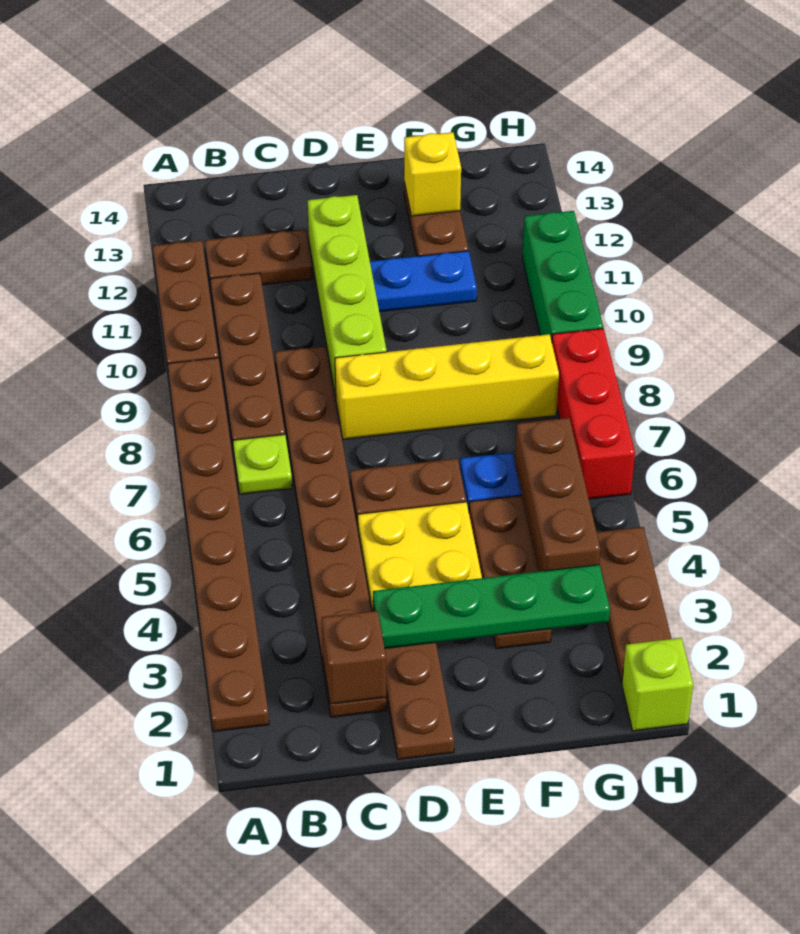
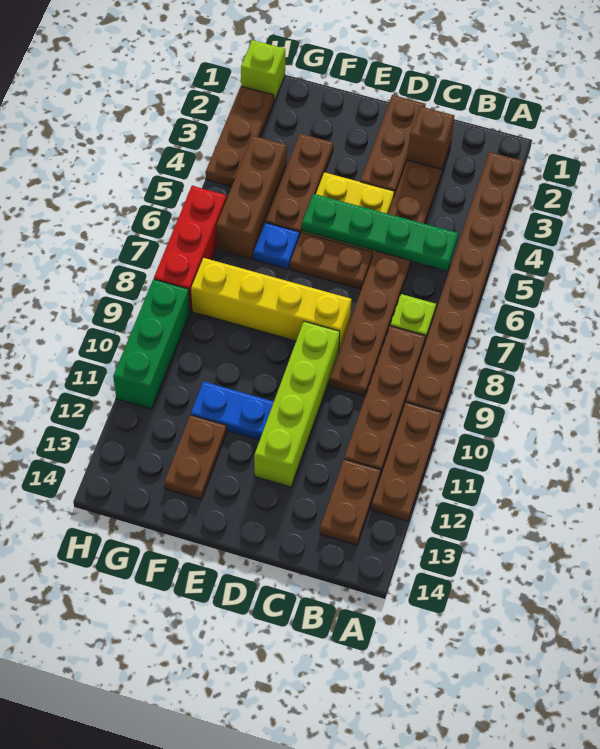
brown 1x2 plate [205,230,313,287] -> brown 1x2 plate turned to [320,459,381,545]
green 1x4 plate [373,565,610,648] -> green 1x4 plate moved to [302,194,458,270]
yellow 1x1 brick [404,132,461,216] -> none

